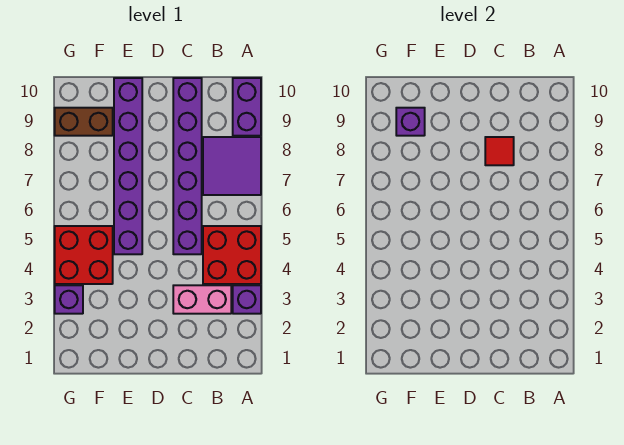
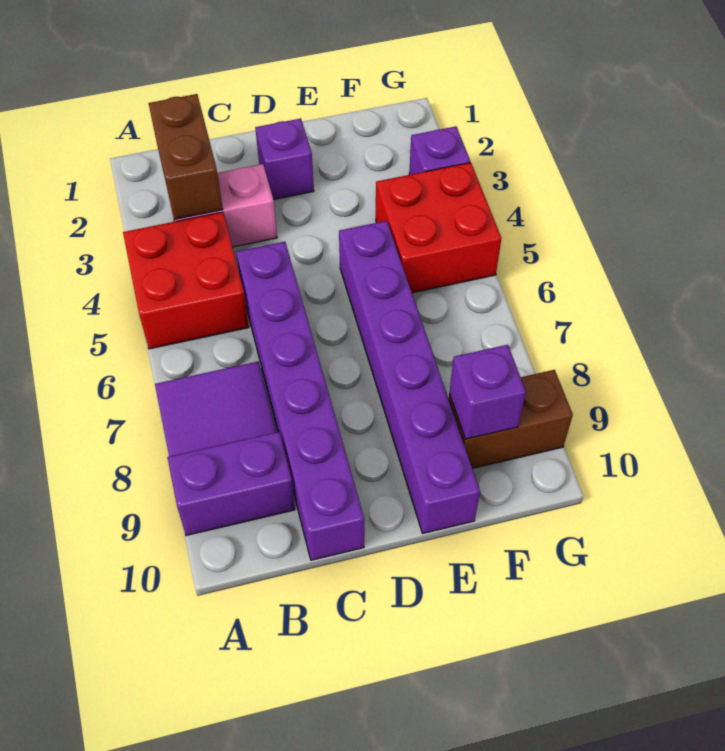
purple 1x1 brick [233,285,261,314] -> purple 1x1 brick moved to [255,119,314,200]
purple 1x2 brick [233,78,261,136] -> purple 1x2 brick turned to [167,432,295,535]
none -> brown 1x2 brick [149,94,223,220]
red 1x1 tile [485,137,514,165] -> none

